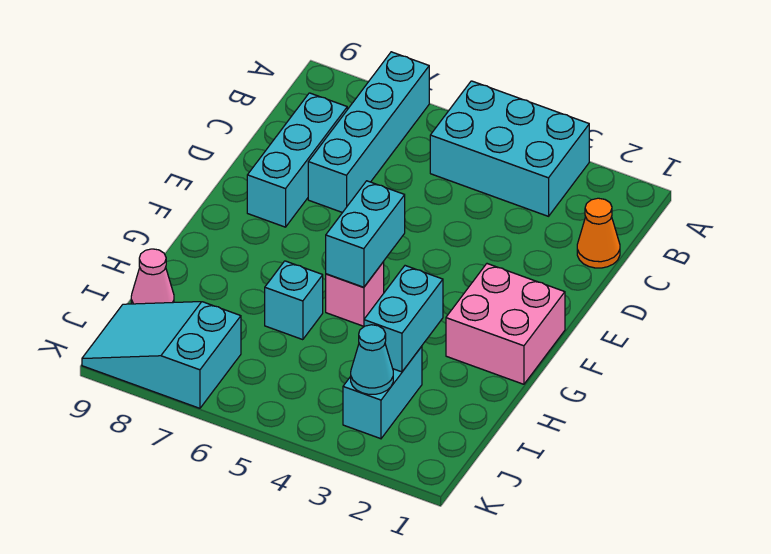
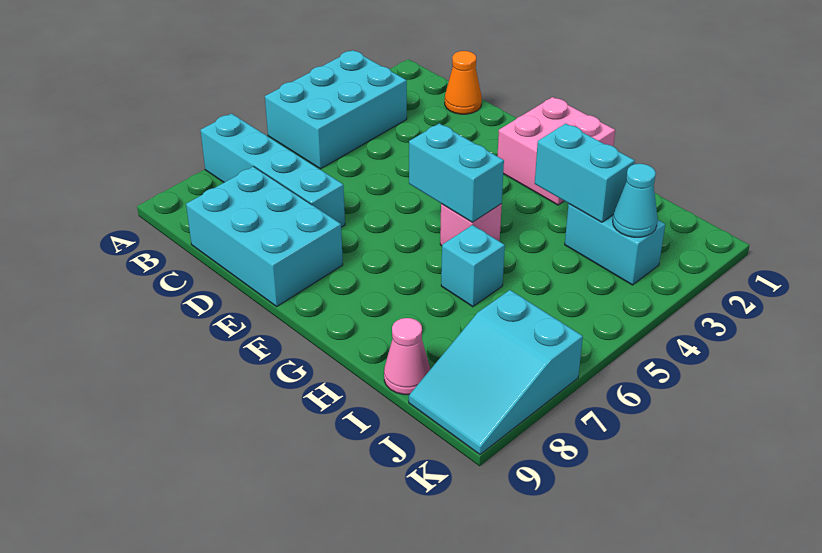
cyan 1x3 brick [247,93,347,227] -> cyan 2x3 brick [186,167,343,306]

